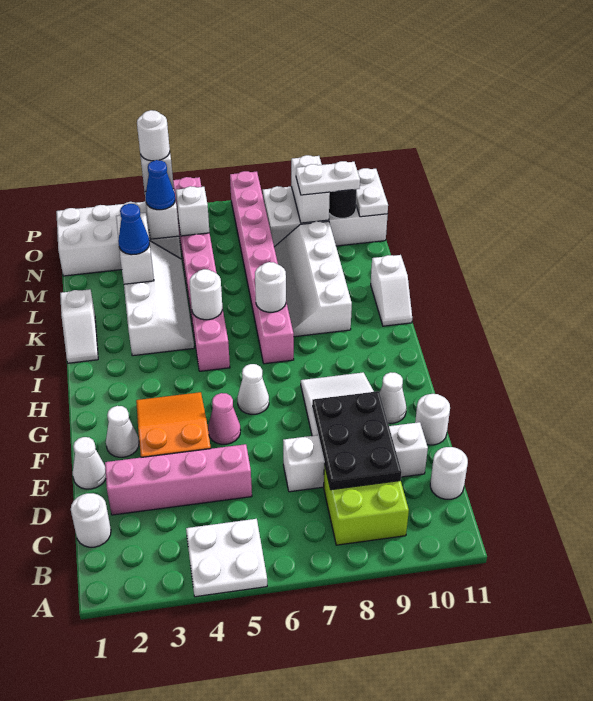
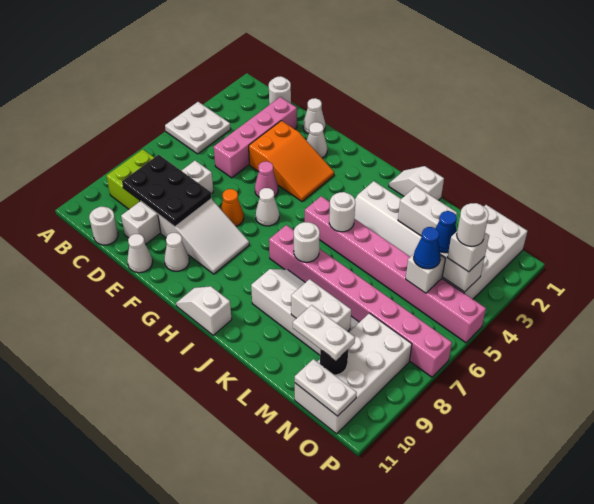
white 1x1 round brick [415,394,450,445] -> white 1x1 cone [127,234,153,273]
none -> orange 1x1 cone [221,189,244,226]
white 1x2 slope [371,255,412,326] -> white 1x2 slope moved to [176,286,232,335]
blue 1x1 cone [118,204,149,255] -> blue 1x1 cone moved to [414,227,441,269]
white 1x2 brick [291,155,330,223] -> white 1x2 brick moved to [291,279,351,331]
white 1x2 plate [296,161,360,195] -> white 1x2 plate turned to [293,305,355,361]

